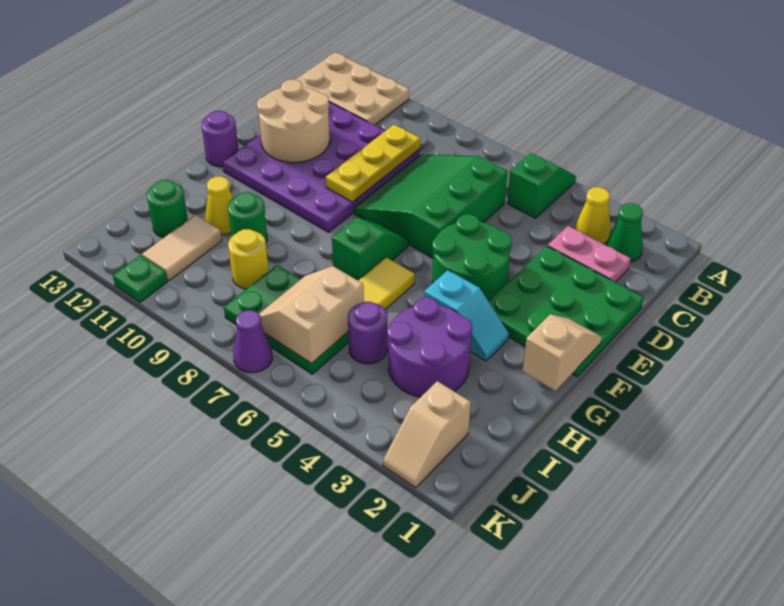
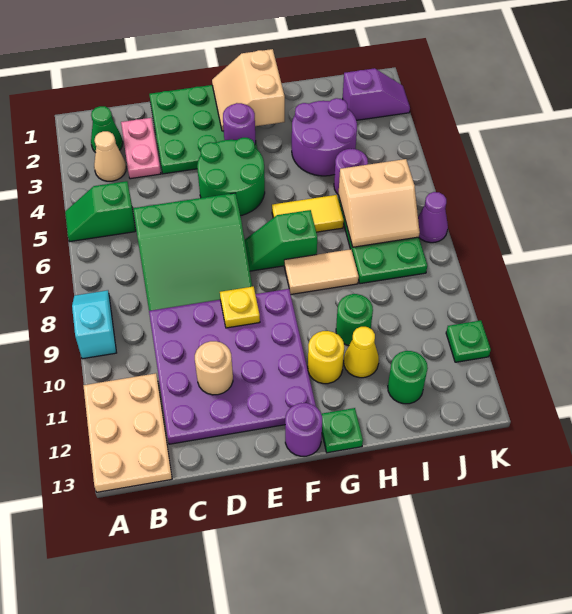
yellow 1x1 cone [575,187,611,244] -> tan 1x1 cone [94,131,126,181]
yellow 1x3 plate [326,125,420,202] -> yellow 1x1 plate [220,287,260,328]
tan 2x2 round brick [257,80,330,163] -> tan 1x1 round brick [195,341,233,395]
tan 1x2 slope [522,315,602,391] -> tan 2x2 slope [212,49,285,131]
none -> purple 1x1 round brick [223,103,256,144]
cyan 1x2 slope [424,270,509,361] -> cyan 1x2 slope moved to [72,290,116,359]
none -> green 1x1 plate [321,408,363,453]
yellow 1x1 round brick [228,229,269,289] -> yellow 1x1 round brick moved to [308,331,344,384]
tan 1x2 tile [142,215,222,281] -> tan 1x2 tile moved to [284,249,359,294]
tan 1x2 slope [383,381,471,488] -> purple 1x2 slope [343,68,410,120]

